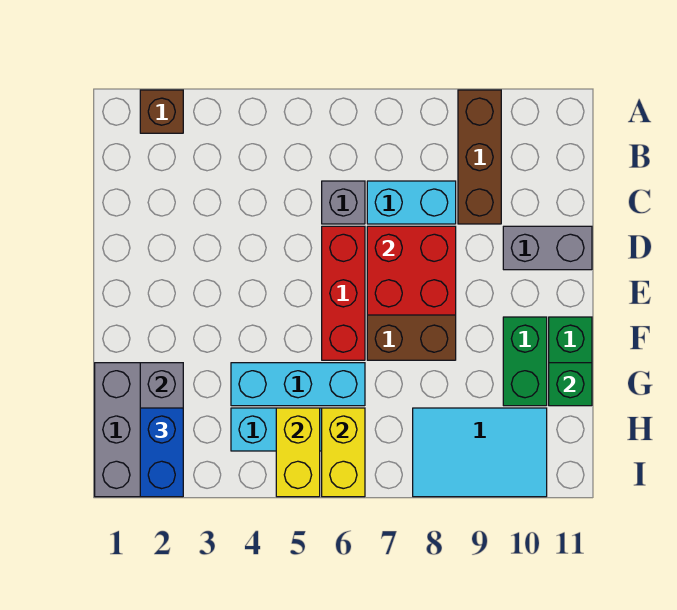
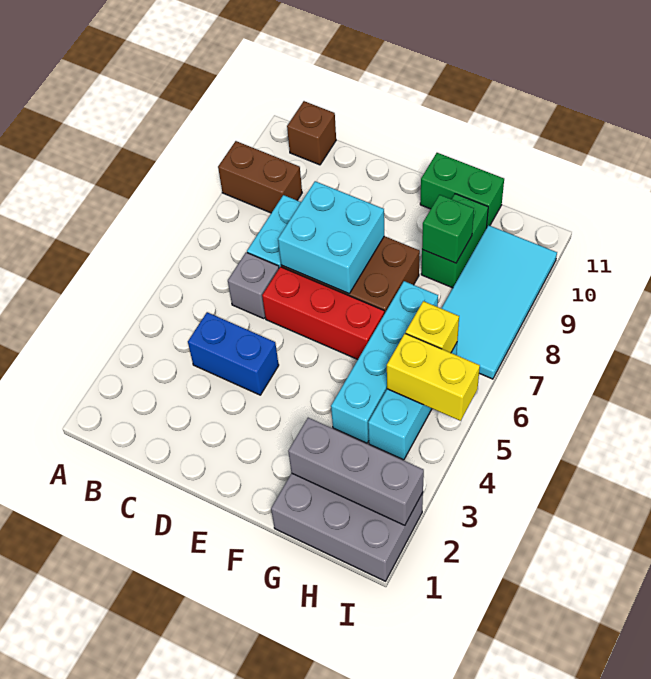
brown 1x1 brick [140,90,183,133] -> brown 1x1 brick moved to [287,101,336,165]
brown 1x3 brick [458,90,501,224] -> brown 1x2 brick [218,141,302,213]
red 2x2 brick [367,226,456,315] -> cyan 2x2 brick [278,181,384,294]
grey 1x2 brick [503,226,592,270] -> none
green 1x2 brick [503,317,547,406] -> green 1x2 brick turned to [421,194,488,288]
cyan 1x3 brick [231,363,365,406] -> cyan 1x4 brick [331,281,438,443]
green 1x1 brick [549,363,592,406] -> green 1x1 brick moved to [422,195,474,263]
blue 1x2 brick [140,408,183,497] -> blue 1x2 brick moved to [188,312,279,395]
yellow 1x2 brick [322,408,365,497] -> yellow 1x1 brick [406,301,459,353]
cyan 2x3 tile [413,408,547,497] -> cyan 2x4 tile [441,225,557,379]

